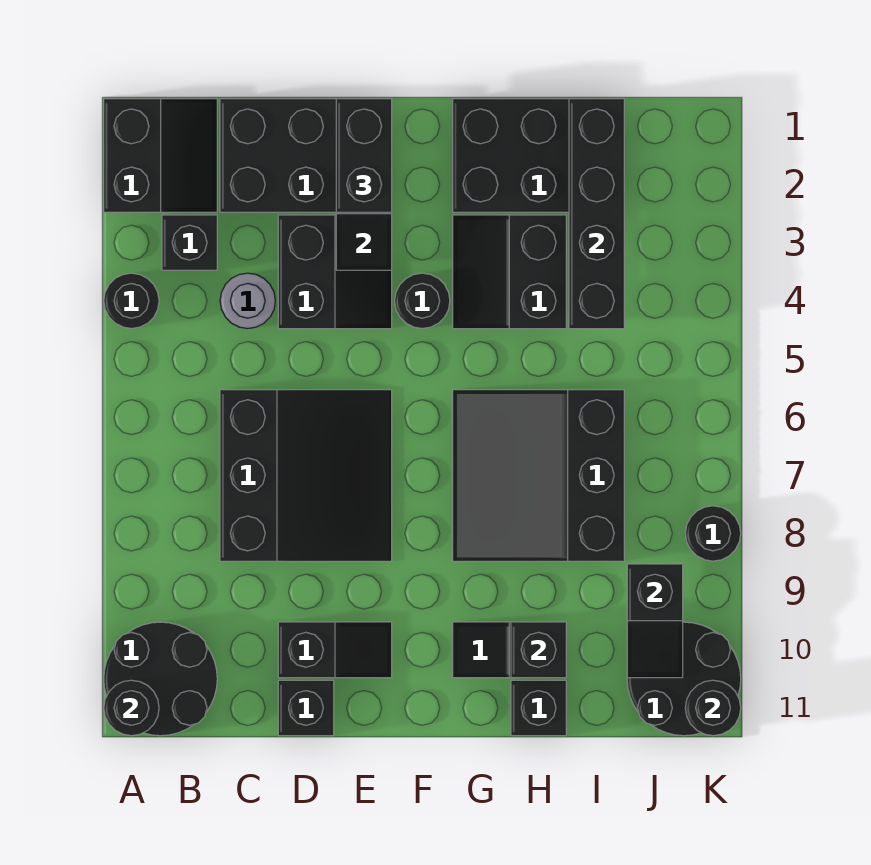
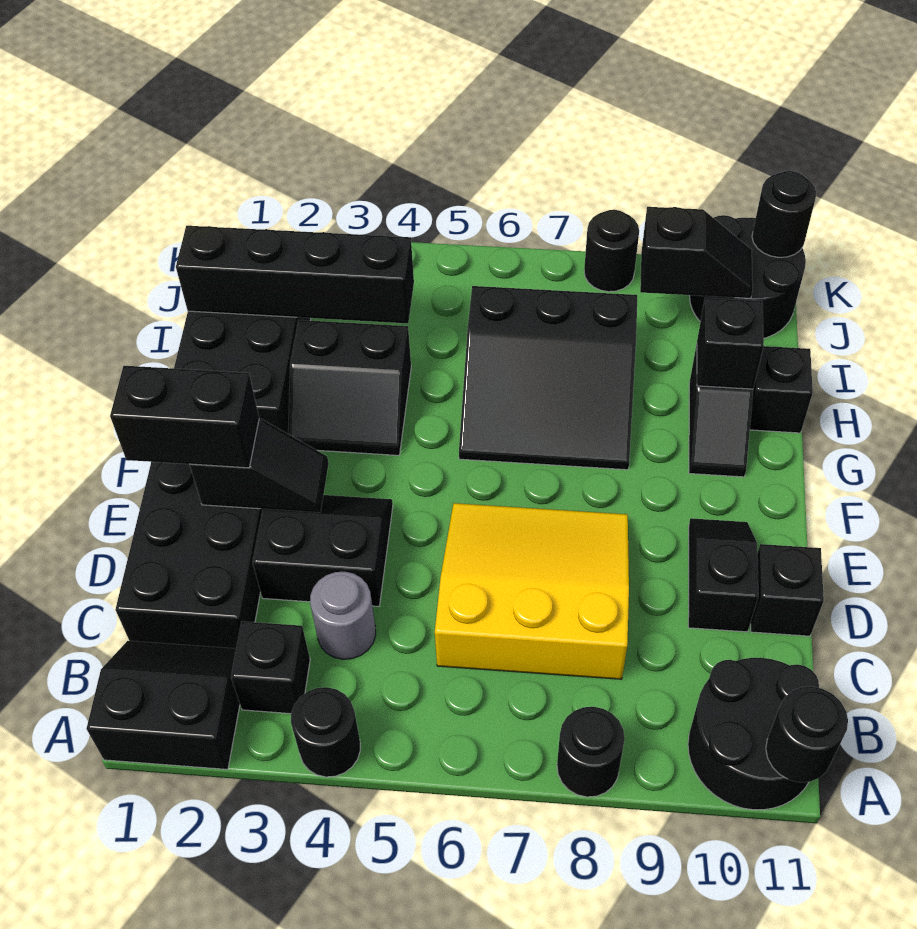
black 3x3 slope [220,390,392,561] -> yellow 3x3 slope [435,503,629,679]
black 1x1 round brick [395,273,450,329] -> black 1x1 round brick moved to [557,707,625,797]

